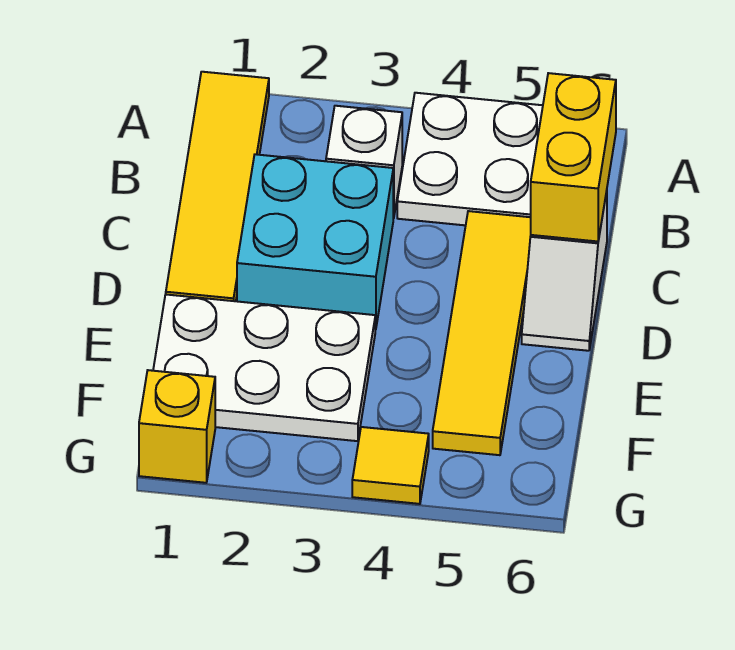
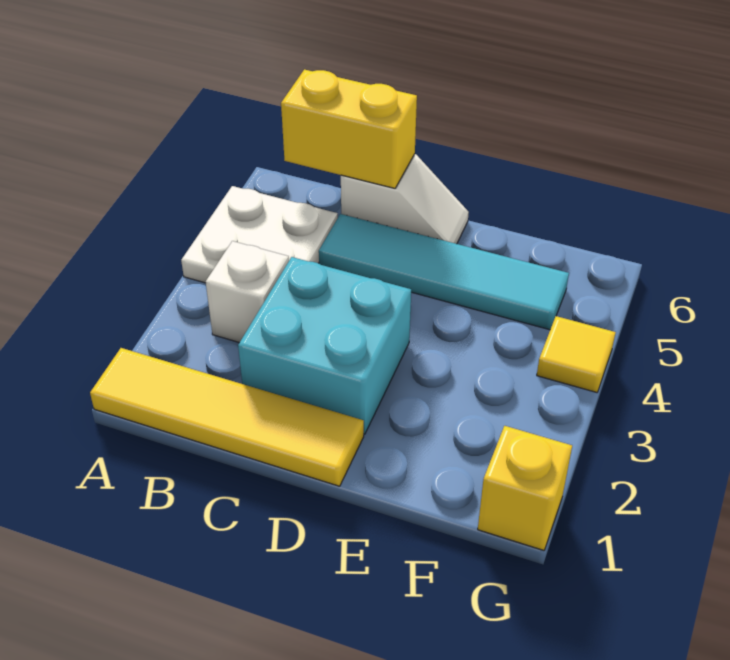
yellow 1x4 tile [433,211,531,455] -> cyan 1x4 tile [319,214,569,330]
white 2x3 plate [153,294,375,441] -> none

